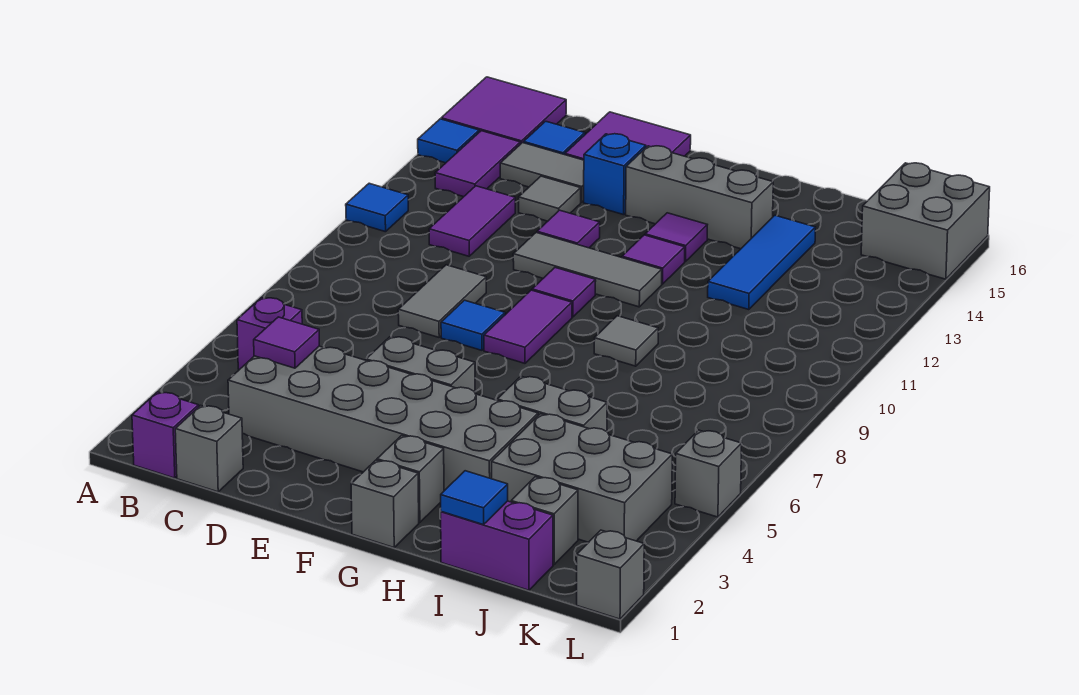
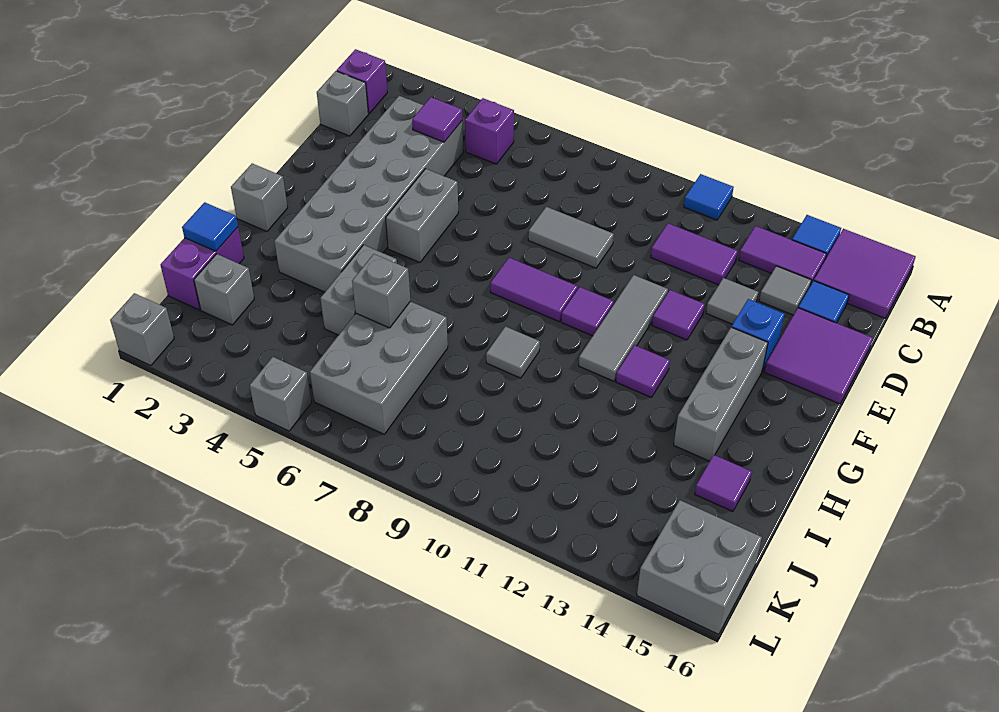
grey 1x2 tile [500,143,584,202] -> grey 1x1 tile [759,266,811,315]
blue 1x1 tile [441,300,505,350] -> none
grey 1x1 brick [377,435,444,522] -> grey 1x1 brick moved to [352,254,410,328]
purple 1x1 tile [645,213,707,262] -> purple 1x1 tile moved to [695,455,752,511]
grey 2x3 brick [492,414,672,542] -> grey 2x3 brick moved to [310,301,448,434]
blue 1x3 tile [708,215,815,309] -> none

